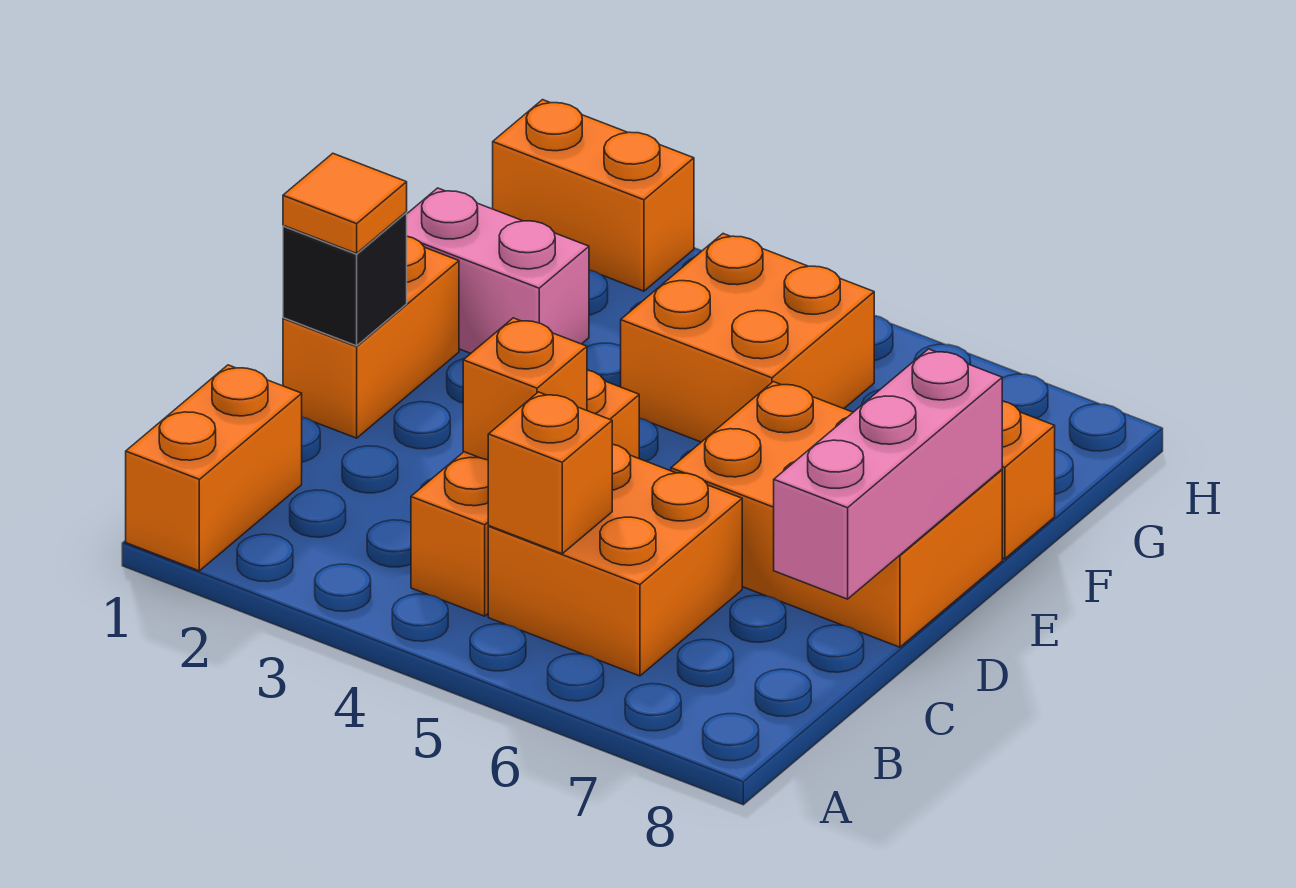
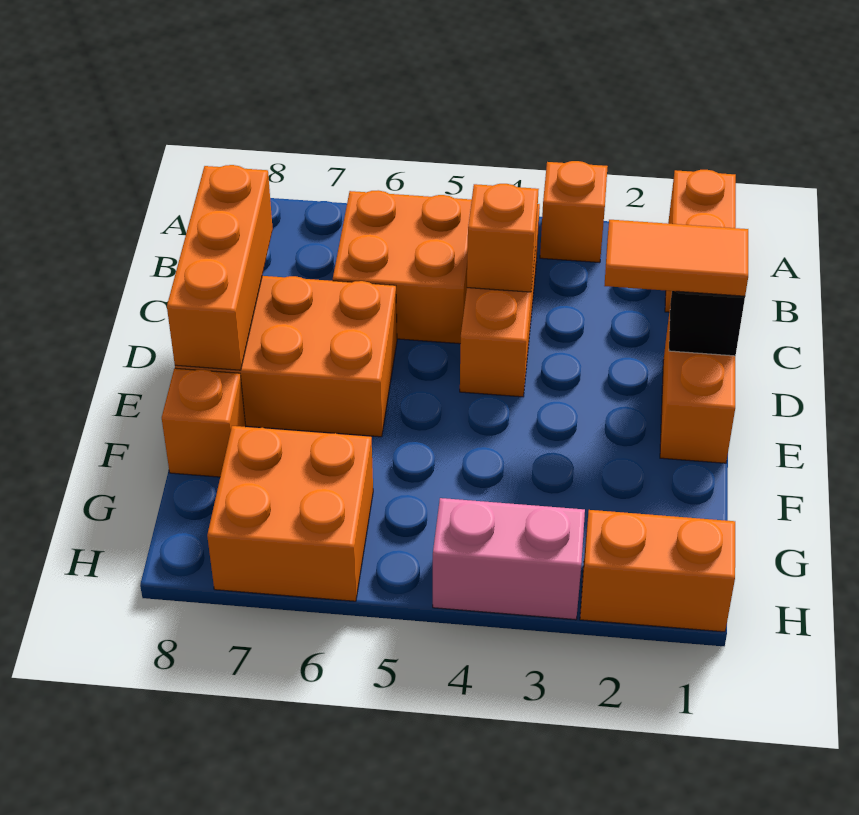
orange 1x1 brick [488,392,612,554] -> orange 1x1 brick moved to [540,161,608,263]
pink 1x3 brick [774,349,1002,599] -> orange 1x3 brick [167,165,273,370]
orange 1x1 tile [283,153,407,253] -> orange 1x2 tile [604,220,748,296]
pink 1x2 brick [407,188,589,353] -> pink 1x2 brick moved to [433,498,585,620]
orange 2x2 brick [621,234,874,442] -> orange 2x2 brick moved to [207,426,373,601]

